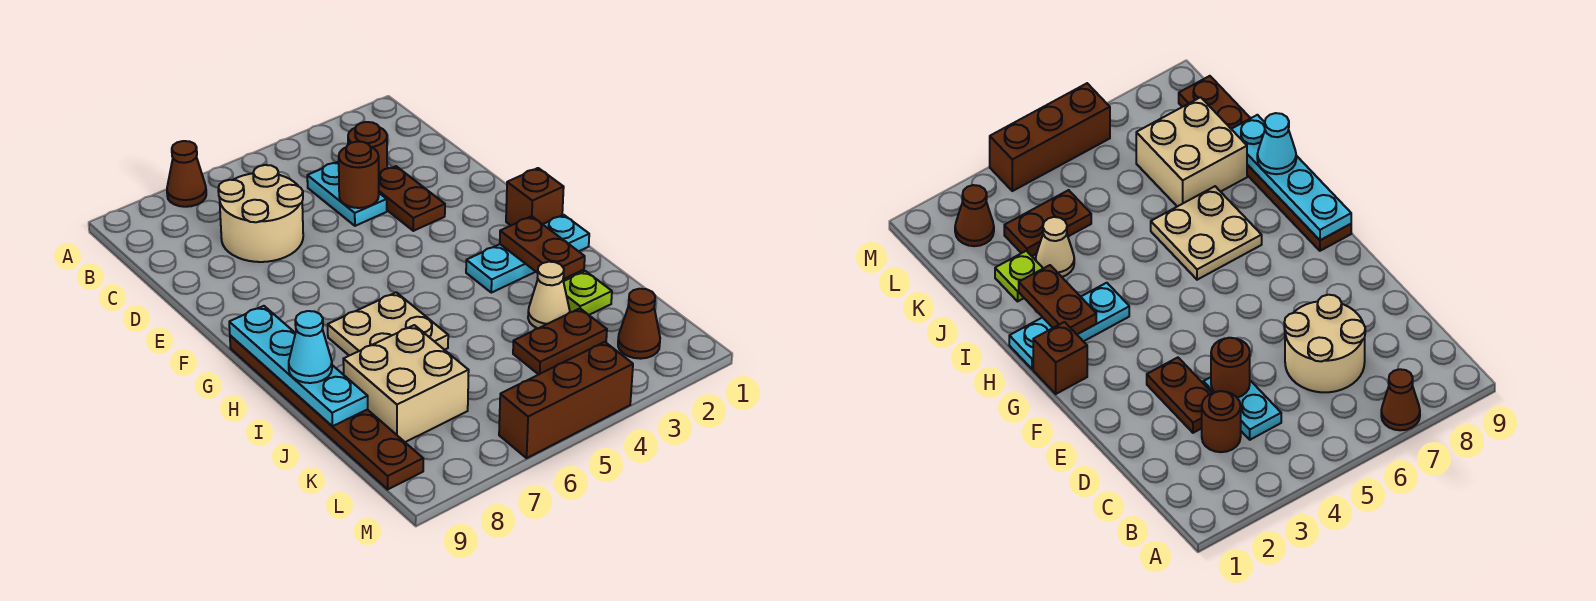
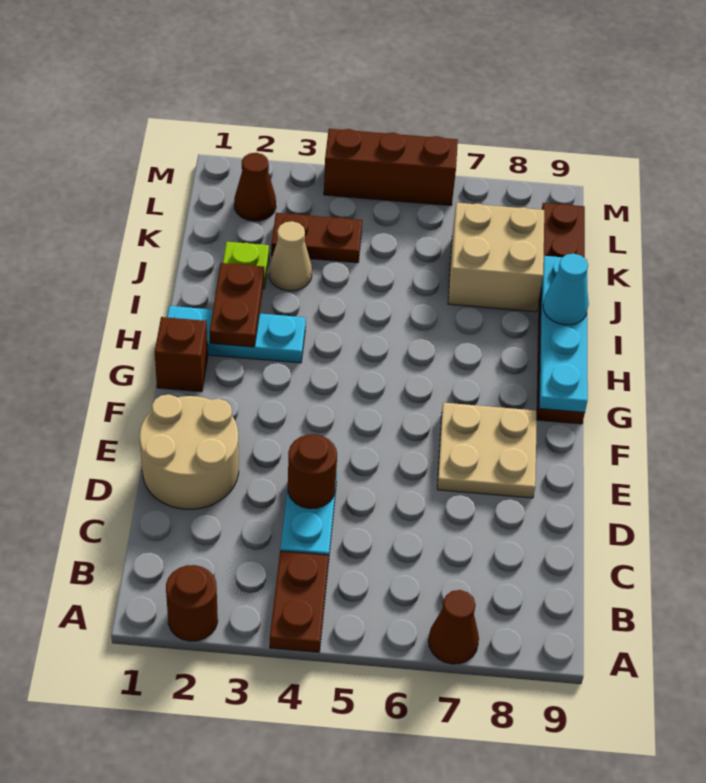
brown 1x1 round brick [348,122,387,173] -> brown 1x1 round brick moved to [166,565,218,641]
tan 2x2 round brick [218,165,303,262] -> tan 2x2 round brick moved to [140,395,239,509]
brown 1x2 plate [379,166,445,231] -> brown 1x2 plate moved to [270,551,329,652]
tan 2x2 plate [328,292,448,356] -> tan 2x2 plate moved to [437,403,537,498]

